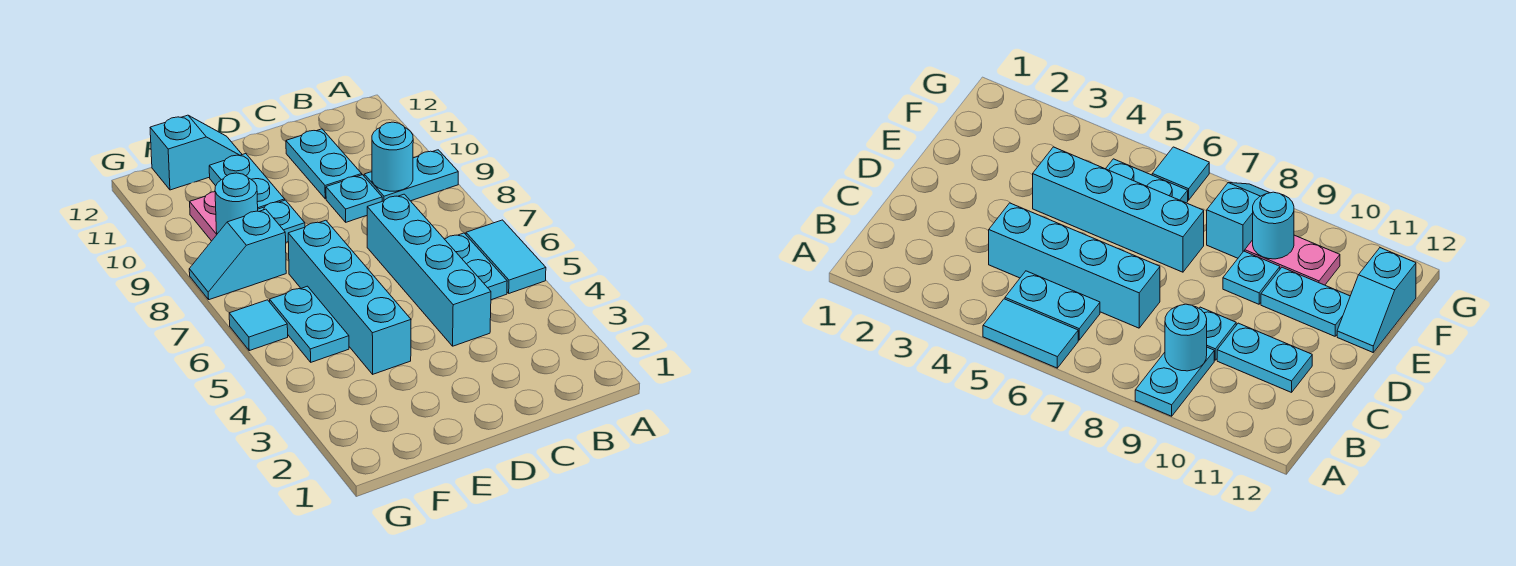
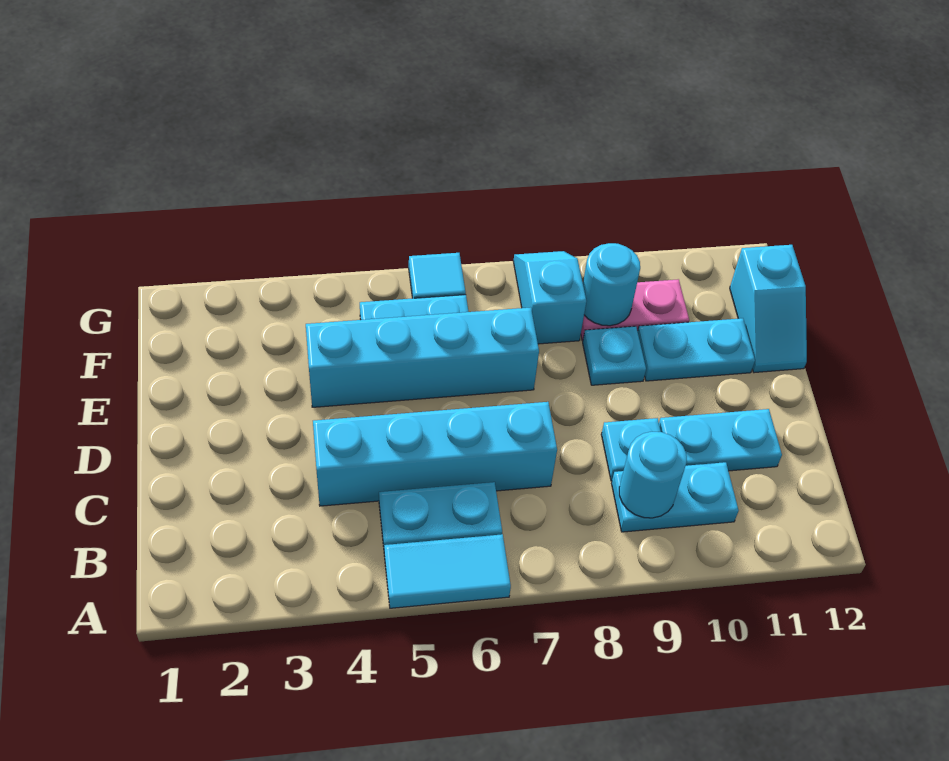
cyan 1x2 plate [364,150,458,201] -> cyan 1x2 plate turned to [612,462,739,532]

